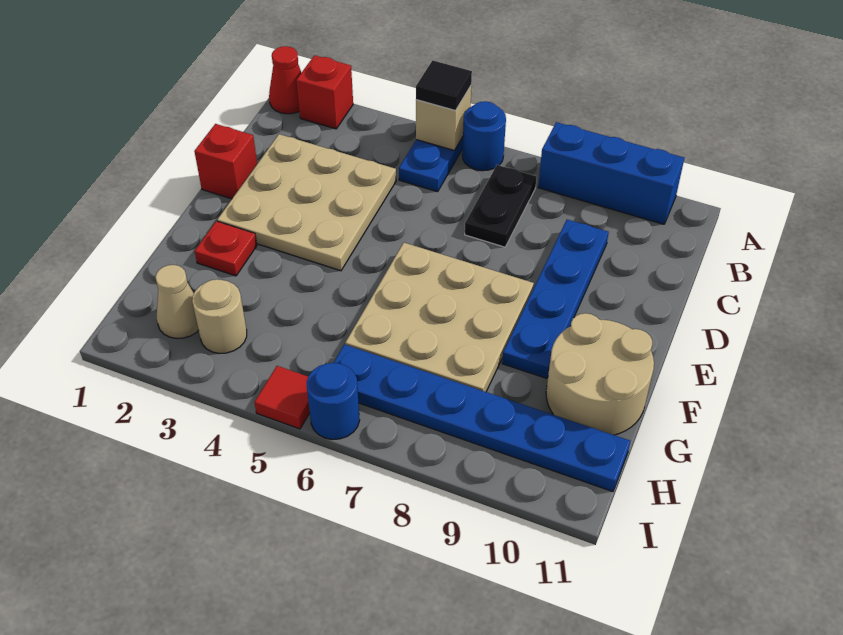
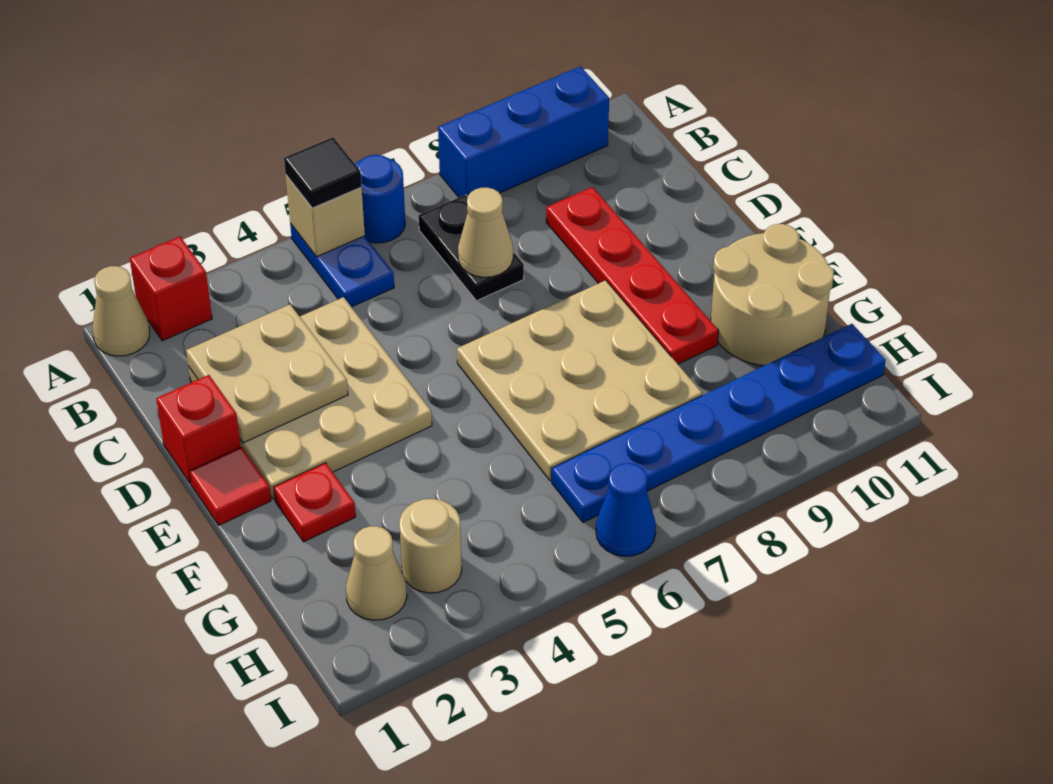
red 1x1 cone [269,46,301,114] -> tan 1x1 cone [92,266,150,356]
none -> tan 2x2 plate [186,304,348,443]
none -> tan 1x1 cone [458,187,513,277]
blue 1x4 plate [502,219,609,378] -> red 1x4 plate [546,187,719,364]
red 1x1 tile [254,366,310,429] -> red 1x1 tile moved to [189,447,271,525]
blue 1x1 round brick [307,363,360,439] -> blue 1x1 cone [596,463,656,556]

